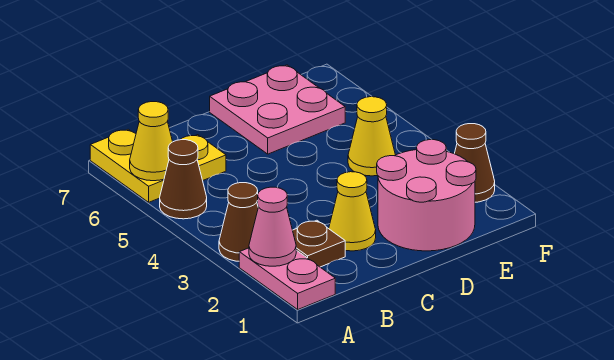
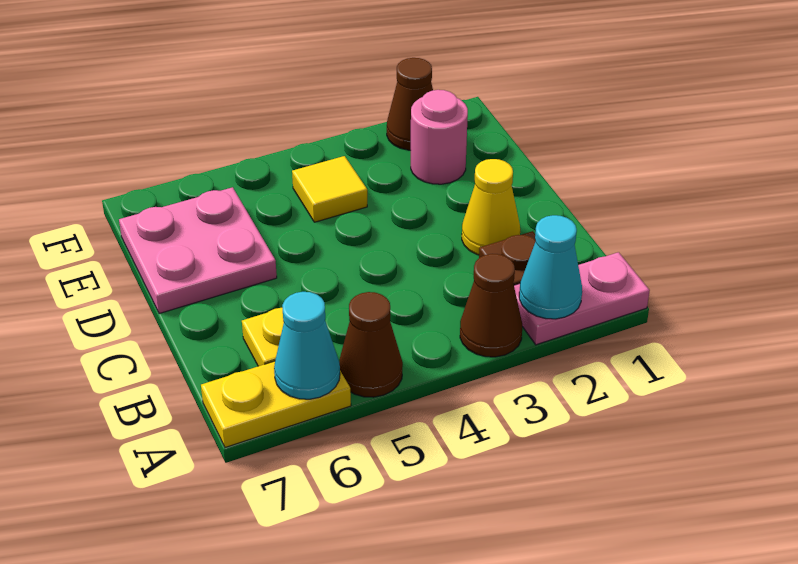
pink 1x1 cone [249,187,296,266] -> cyan 1x1 cone [519,215,582,319]
yellow 1x1 cone [130,102,173,181] -> cyan 1x1 cone [274,292,340,399]
pink 2x2 round brick [377,140,476,251] -> pink 1x1 round brick [411,90,468,184]
yellow 1x1 cone [348,97,395,176] -> yellow 1x1 tile [292,156,367,222]

